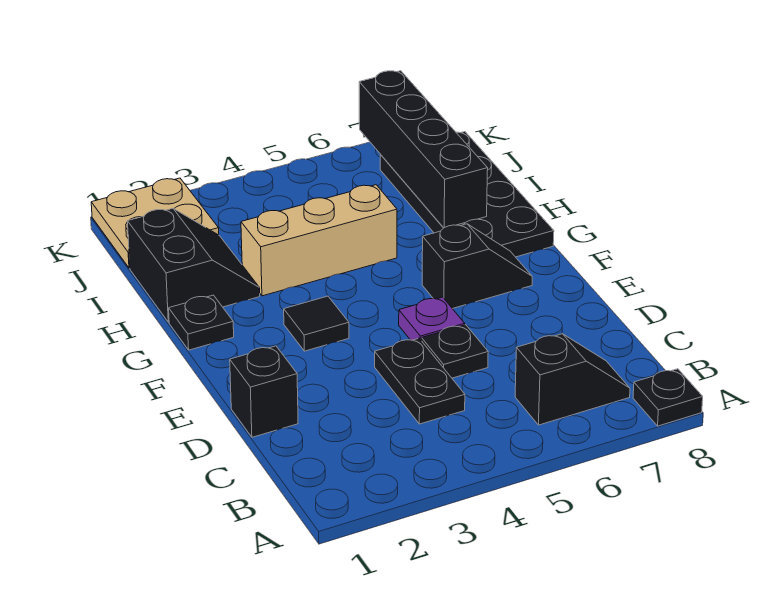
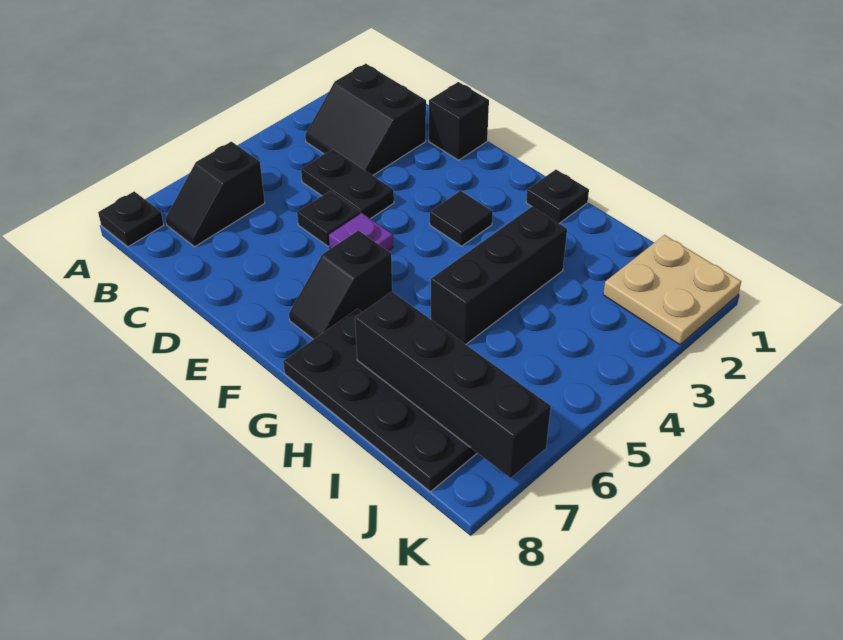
black 2x2 slope [127,208,260,322] -> black 2x2 slope moved to [305,64,426,176]
tan 1x3 brick [241,185,397,296] -> black 1x3 brick [431,207,567,344]

